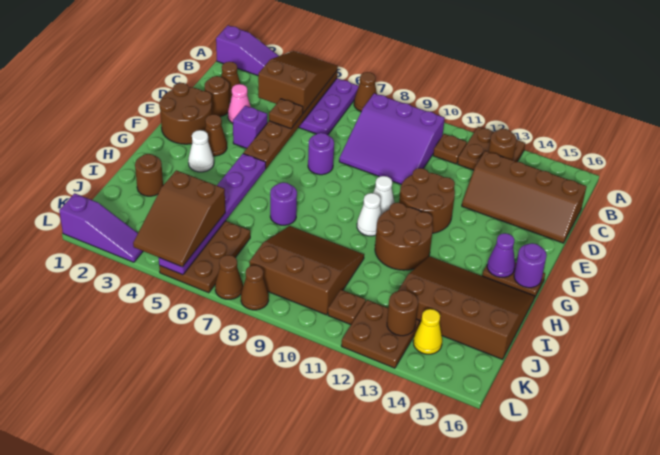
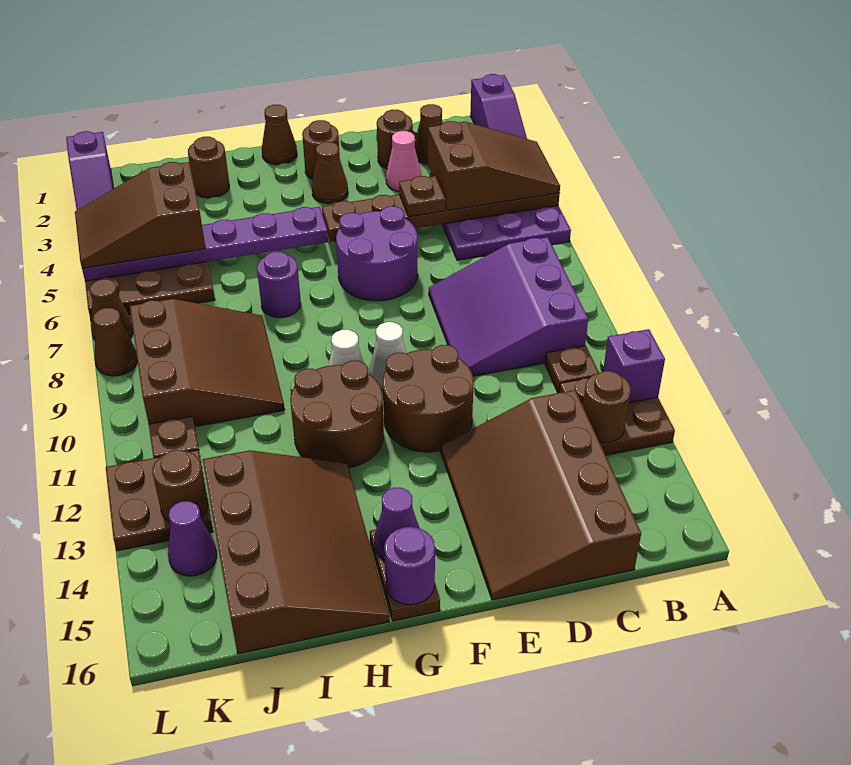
brown 1x1 cone [354,72,377,111] -> brown 1x1 cone moved to [262,105,297,165]
brown 2x4 slope [462,151,587,243] -> brown 3x4 slope [441,390,641,600]
brown 2x2 round brick [159,83,212,144] -> brown 1x1 round brick [302,120,340,179]
purple 1x1 brick [233,106,267,148] -> purple 1x1 brick moved to [603,329,665,403]
purple 1x1 round brick [308,133,334,175] -> purple 2x2 round brick [336,206,418,301]
white 1x1 cone [188,130,214,172] -> none
yellow 1x1 cone [413,309,442,354] -> purple 1x1 cone [168,501,217,576]

